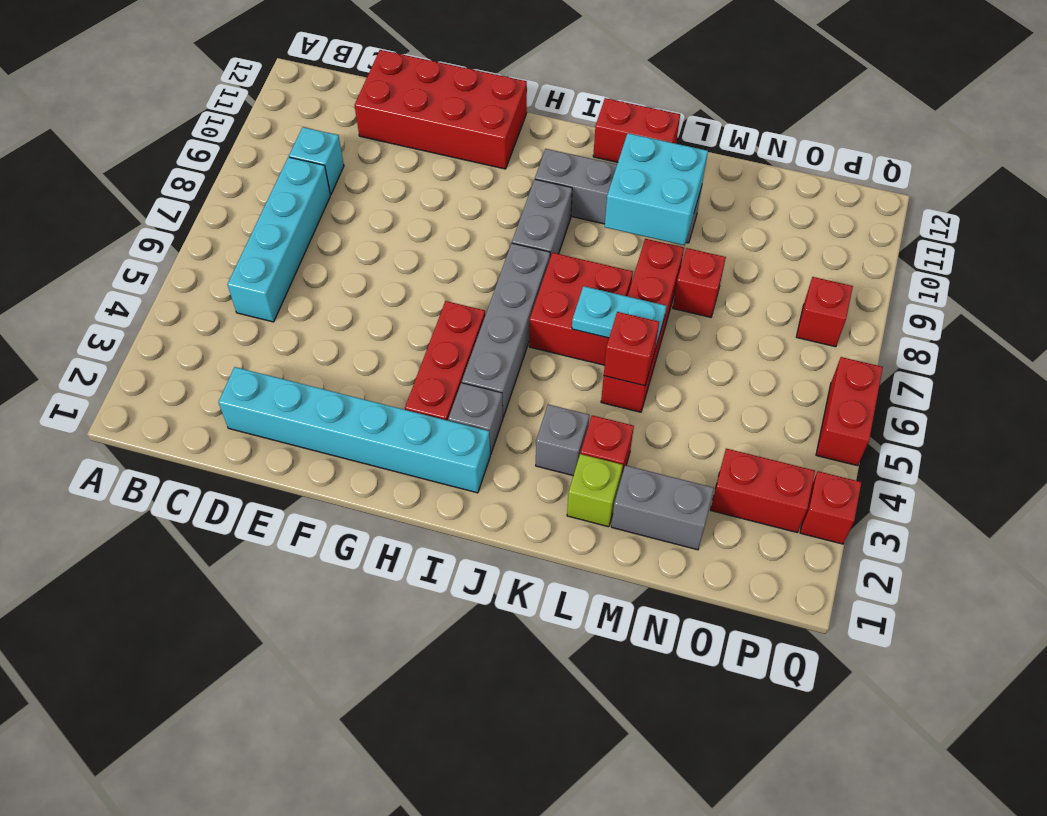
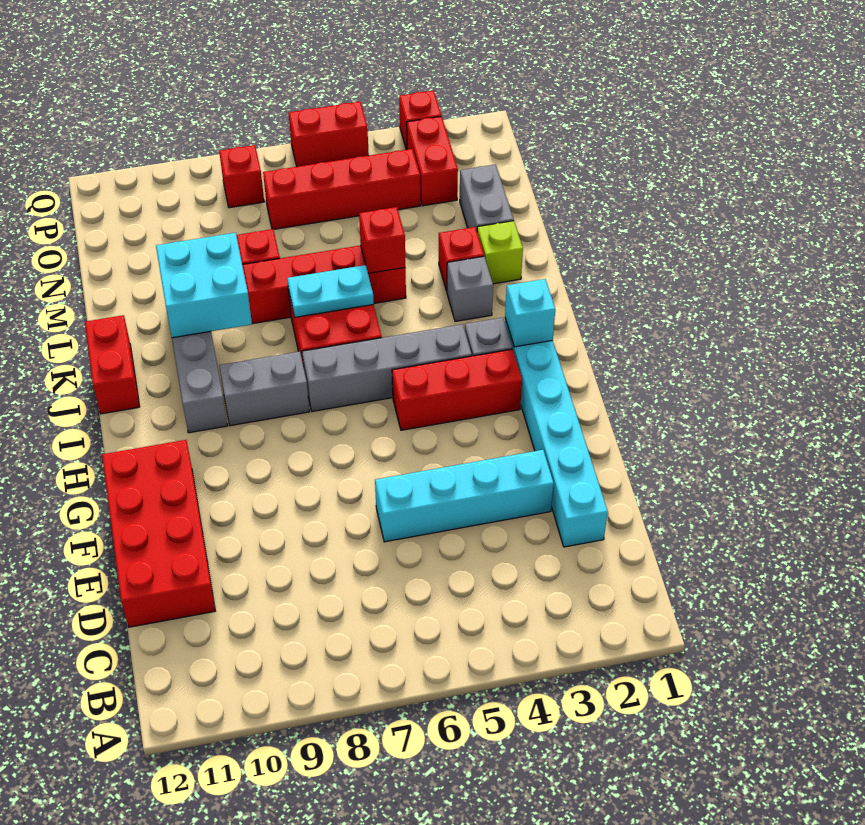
cyan 1x4 brick [227,157,330,322] -> cyan 1x4 brick moved to [375,450,554,542]
cyan 1x1 brick [289,127,344,194] -> cyan 1x1 brick moved to [505,279,555,347]
cyan 1x2 plate [572,286,666,349] -> cyan 1x2 plate turned to [287,265,374,317]
none -> red 1x4 brick [263,149,420,229]

